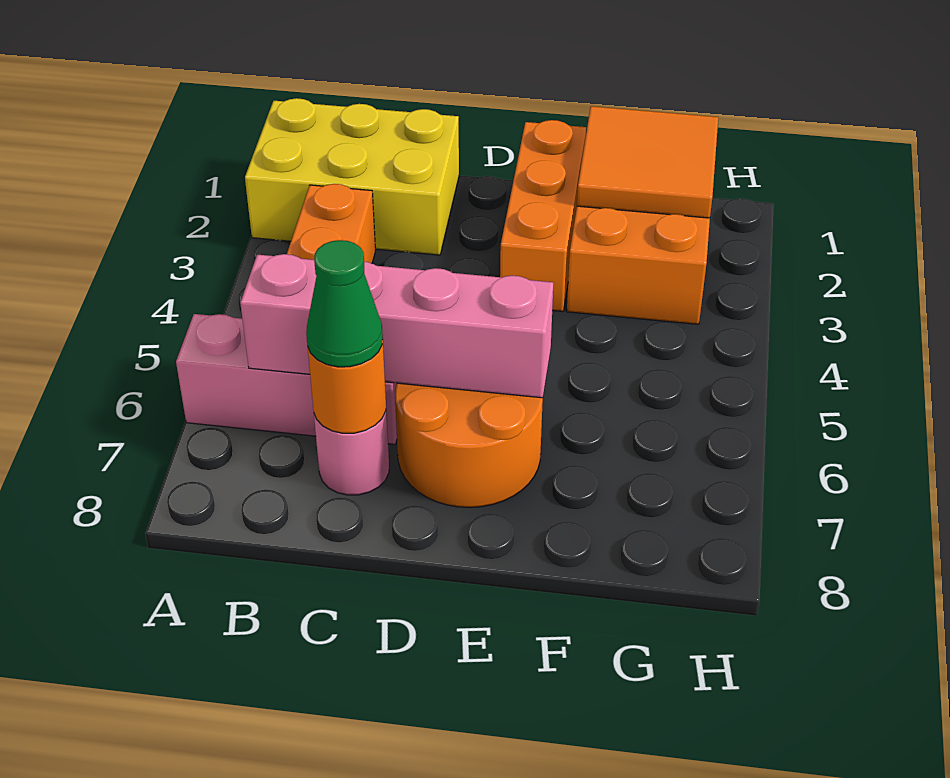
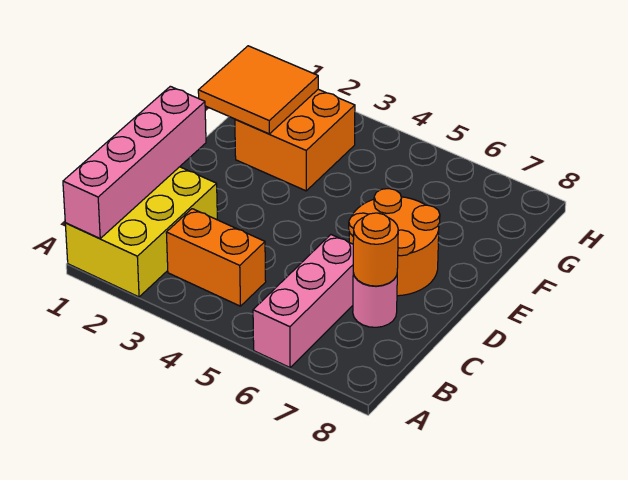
pink 1x4 brick [240,254,553,398] -> pink 1x4 brick moved to [63,86,206,239]
green 1x1 cone [306,240,383,367] -> none
orange 1x3 brick [500,120,586,311] -> none

